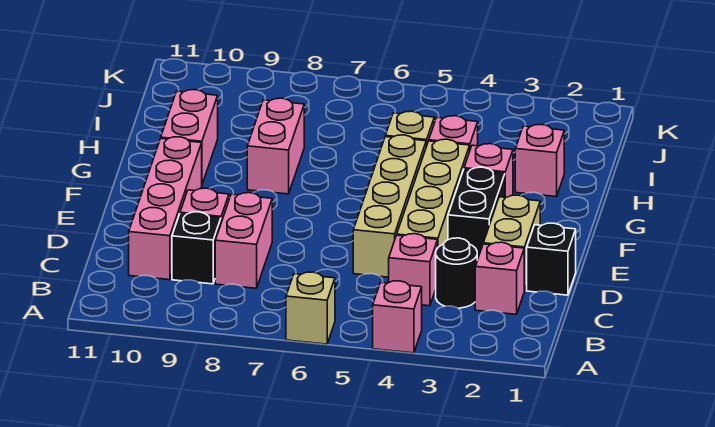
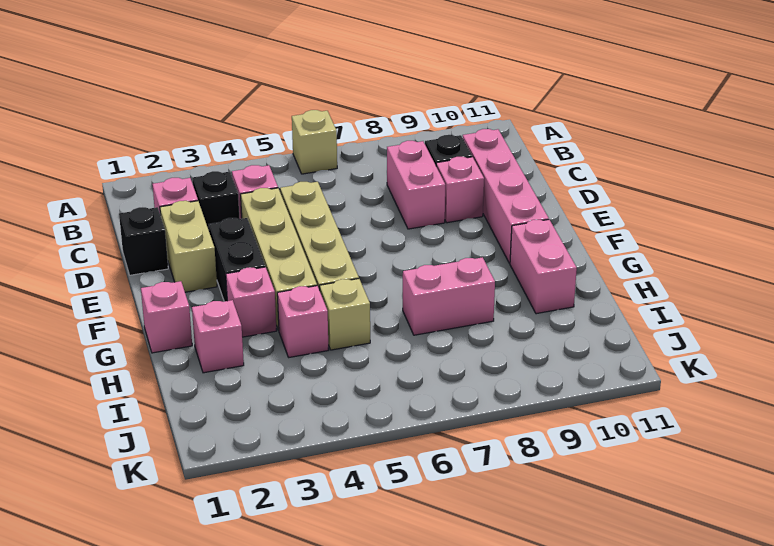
pink 1x1 brick [373,281,422,353] -> pink 1x1 brick moved to [141,281,192,353]
black 1x1 round brick [436,238,477,308] -> black 1x1 brick [192,171,240,230]
pink 1x2 brick [247,98,304,194] -> pink 1x2 brick turned to [403,257,495,335]

